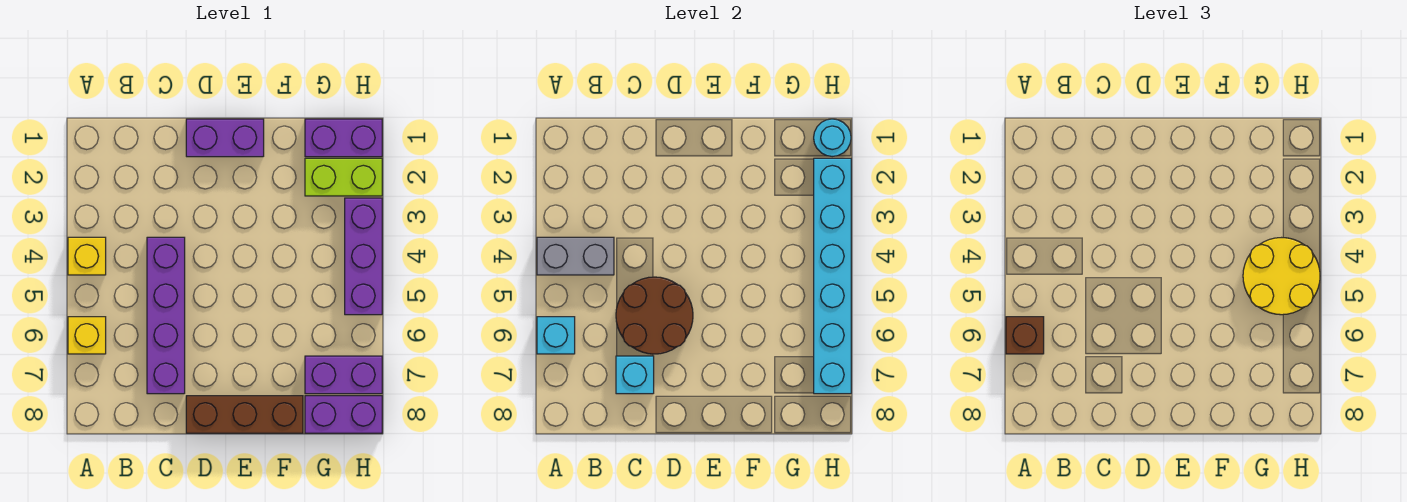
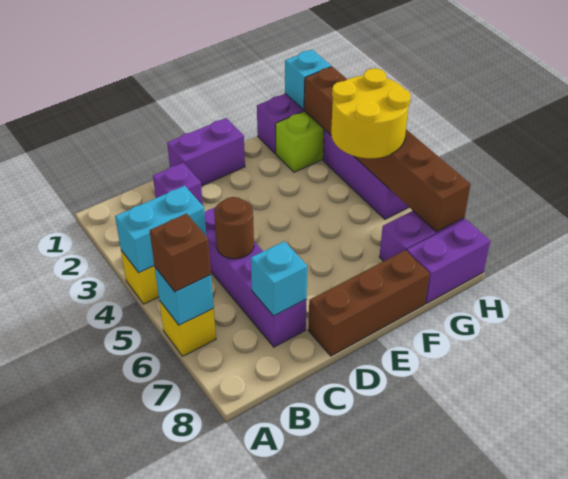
grey 1x2 brick [537,237,614,275] -> cyan 1x2 brick [115,186,206,273]
none -> purple 1x1 brick [153,163,203,206]
brown 2x2 round brick [616,277,693,354] -> brown 1x1 round brick [214,197,254,259]
cyan 1x1 round brick [814,119,851,157] -> cyan 1x1 brick [285,50,331,110]
cyan 1x6 brick [814,158,851,394] -> brown 1x6 brick [304,67,471,232]

